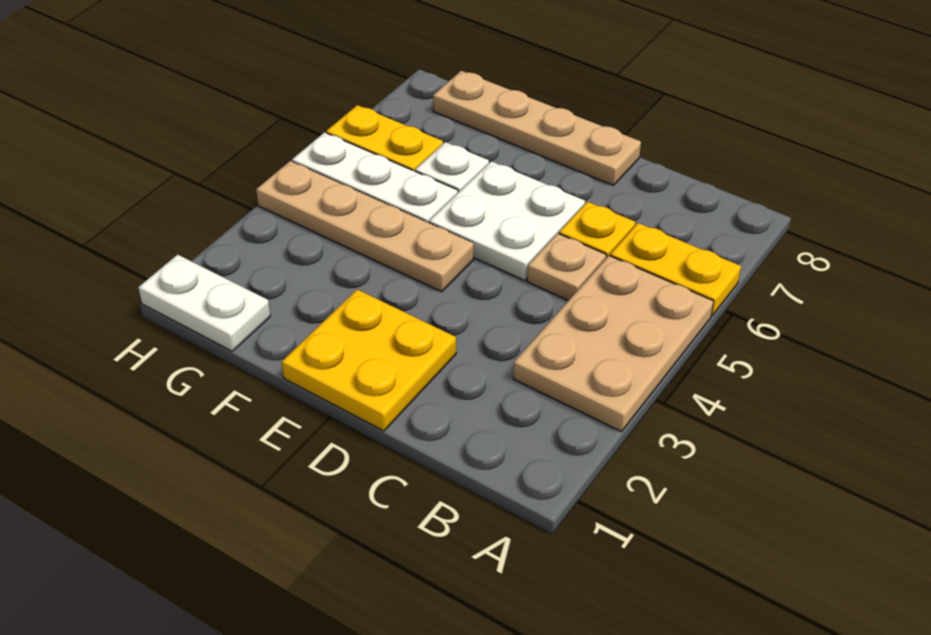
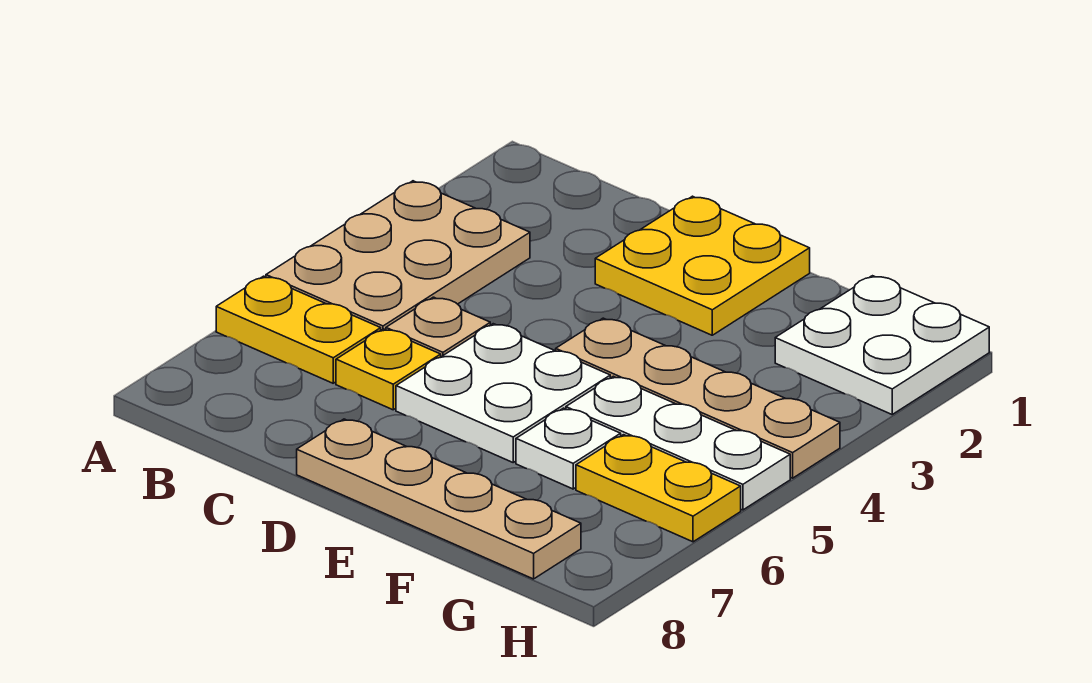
white 1x2 plate [138,255,270,351] -> white 2x2 plate [775,276,989,414]

